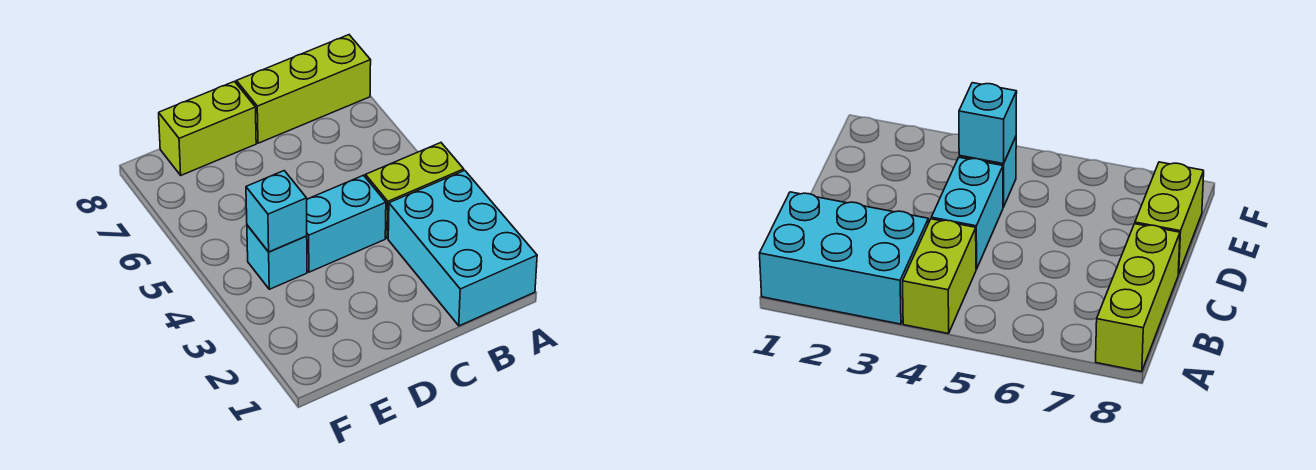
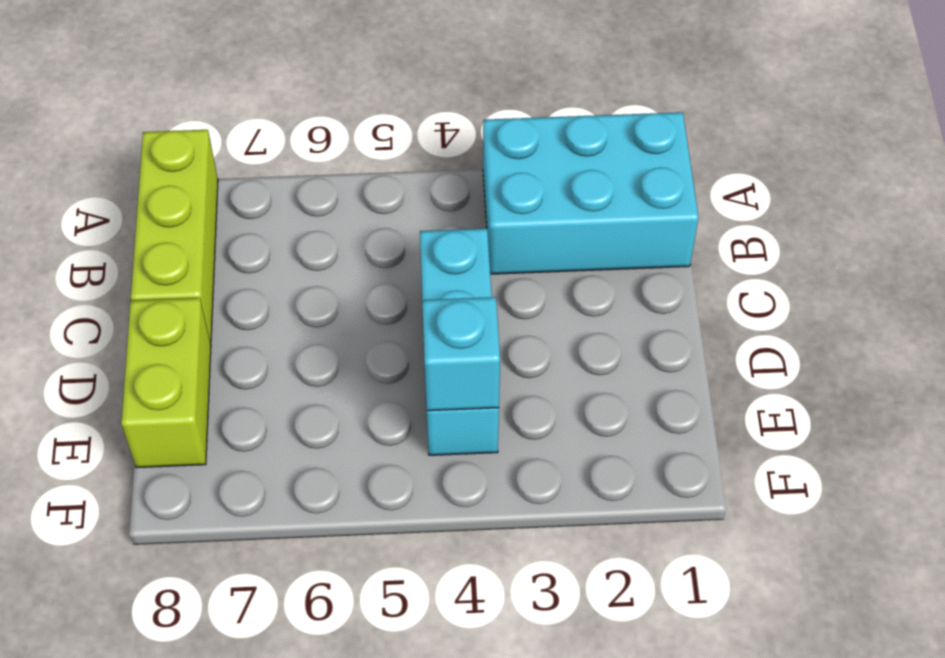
lime 1x2 brick [365,143,464,238] -> none

